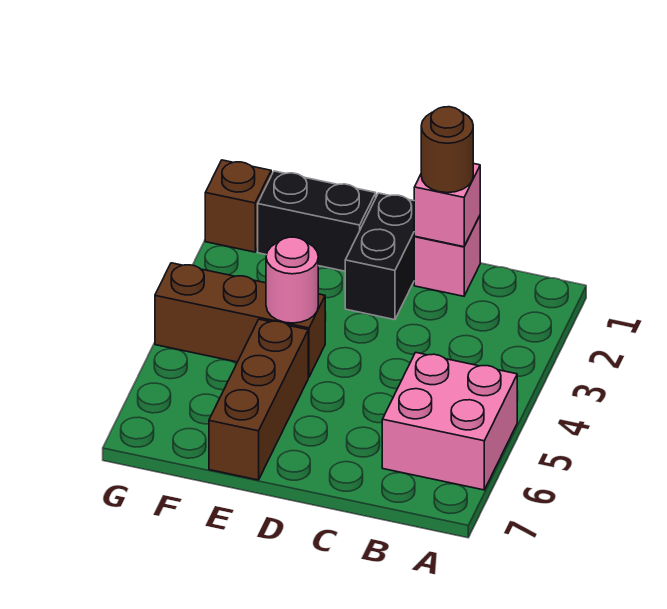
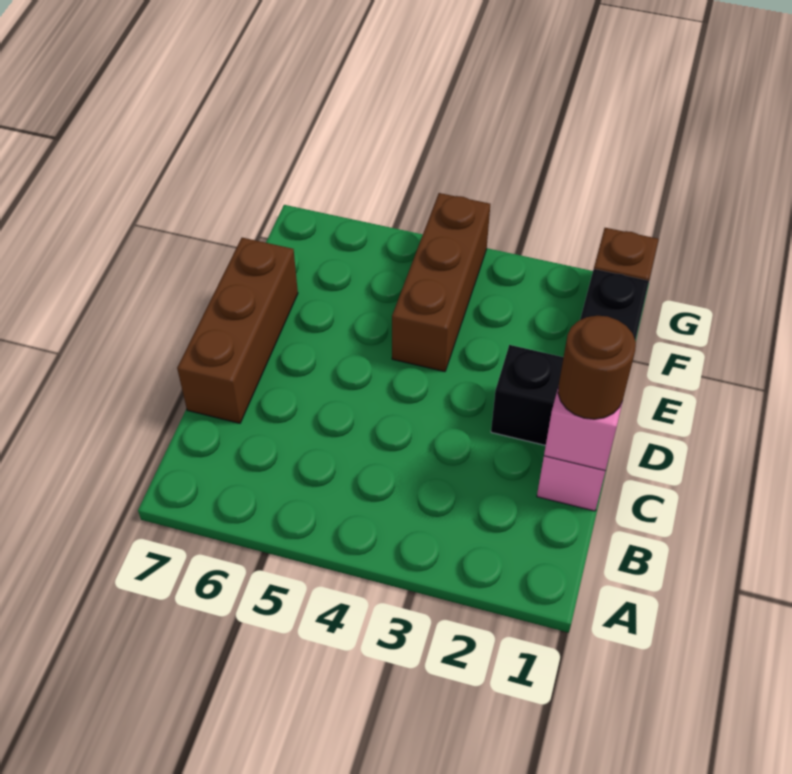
pink 2x2 brick [382,352,517,490] -> none
pink 1x1 round brick [266,237,318,323] -> none
brown 1x3 brick [209,319,308,480] -> brown 1x3 brick turned to [177,238,298,423]

